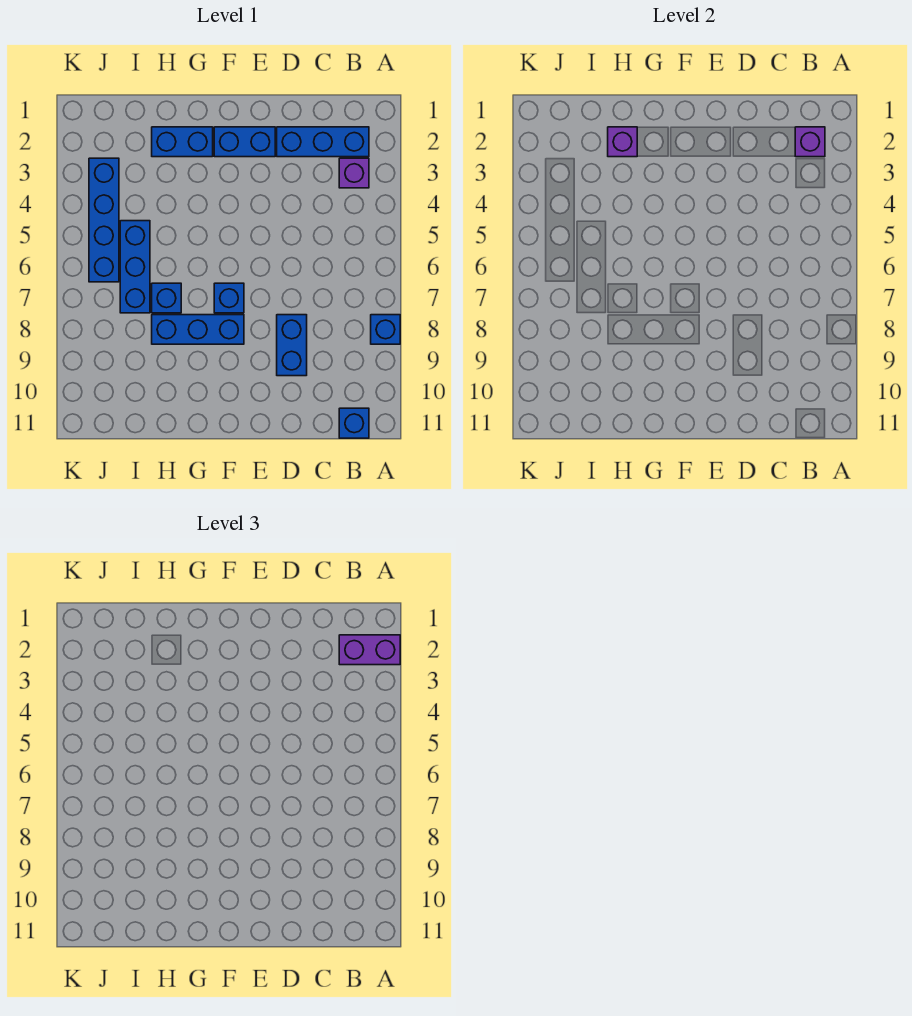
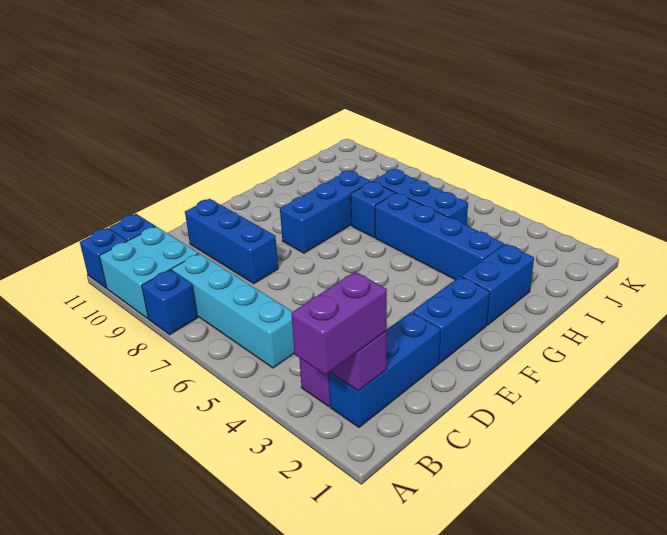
none -> cyan 2x2 brick [100,226,198,319]
none -> cyan 1x4 brick [172,253,294,368]
blue 1x2 brick [277,315,307,376] -> blue 1x3 brick [185,199,278,284]
blue 1x1 brick [214,283,244,313] -> blue 1x1 brick moved to [80,228,127,288]
purple 1x1 brick [608,127,637,157] -> none
blue 1x4 brick [89,158,119,282] -> blue 1x4 brick moved to [375,193,504,280]

